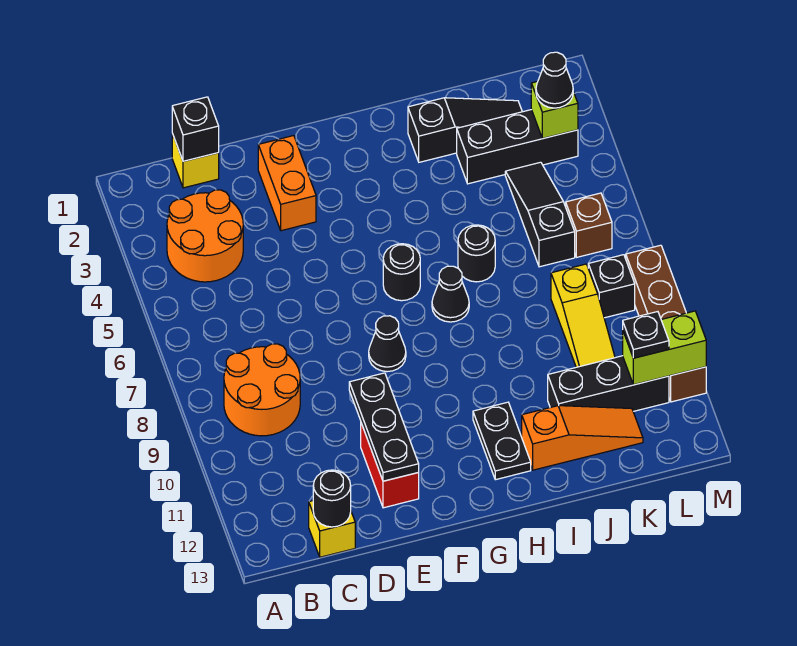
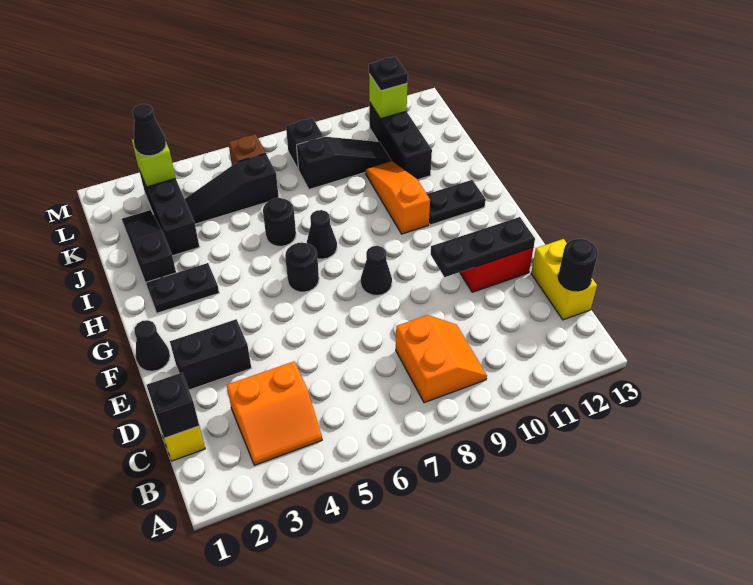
orange 2x2 round brick [167,190,243,282] -> orange 2x2 slope [227,362,322,465]
orange 2x2 round brick [224,344,300,436] -> orange 2x2 slope [396,315,487,403]
yellow 1x1 brick [309,501,355,557] -> yellow 1x2 brick [531,239,597,320]
orange 1x2 brick [258,136,316,231] -> black 1x2 brick [170,319,251,390]
none -> black 1x1 cone [134,320,170,371]
none -> black 1x2 plate [146,263,219,313]
orange 1x3 slope [522,406,643,470] -> orange 1x3 slope moved to [365,161,430,234]
yellow 1x3 slope [551,264,615,367] -> black 1x3 slope [297,137,391,189]
lime 1x2 brick [623,311,706,385] -> lime 1x1 brick [369,74,407,119]
brown 1x4 brick [626,245,706,402] -> none

